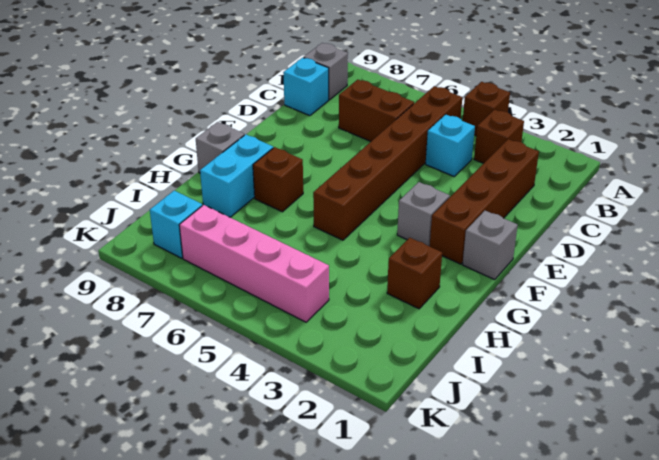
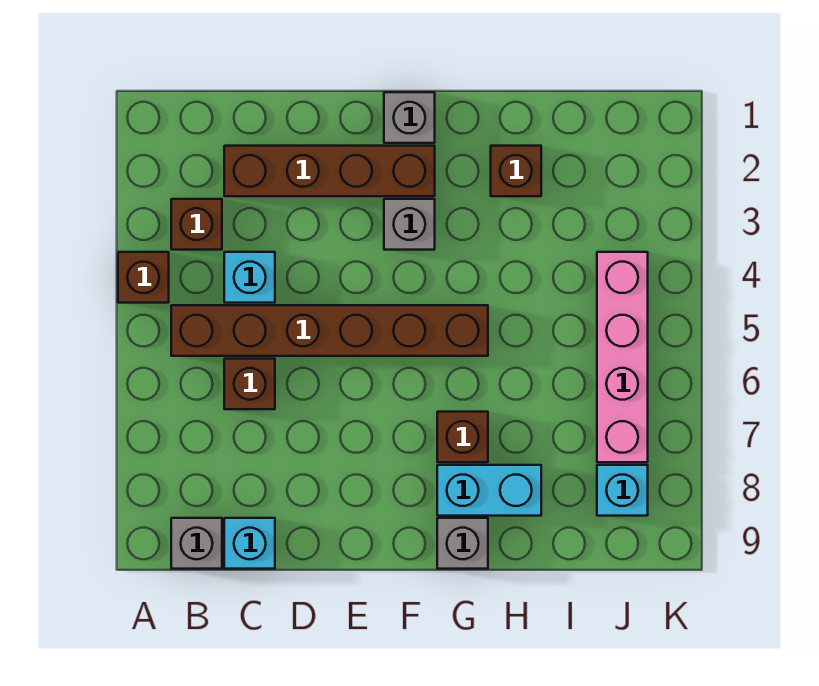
brown 1x2 brick [339,80,414,141] -> brown 1x1 brick [224,359,275,409]

